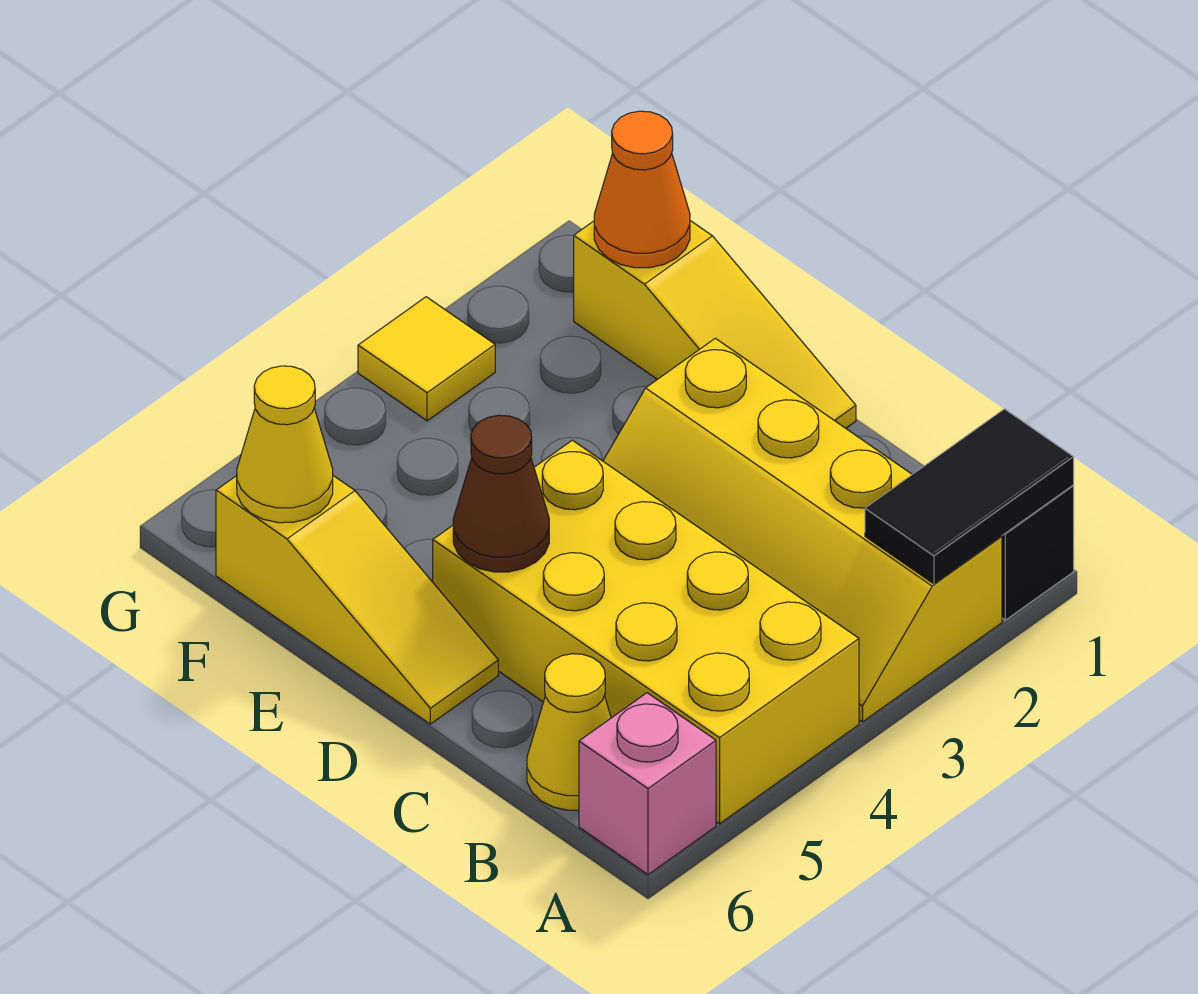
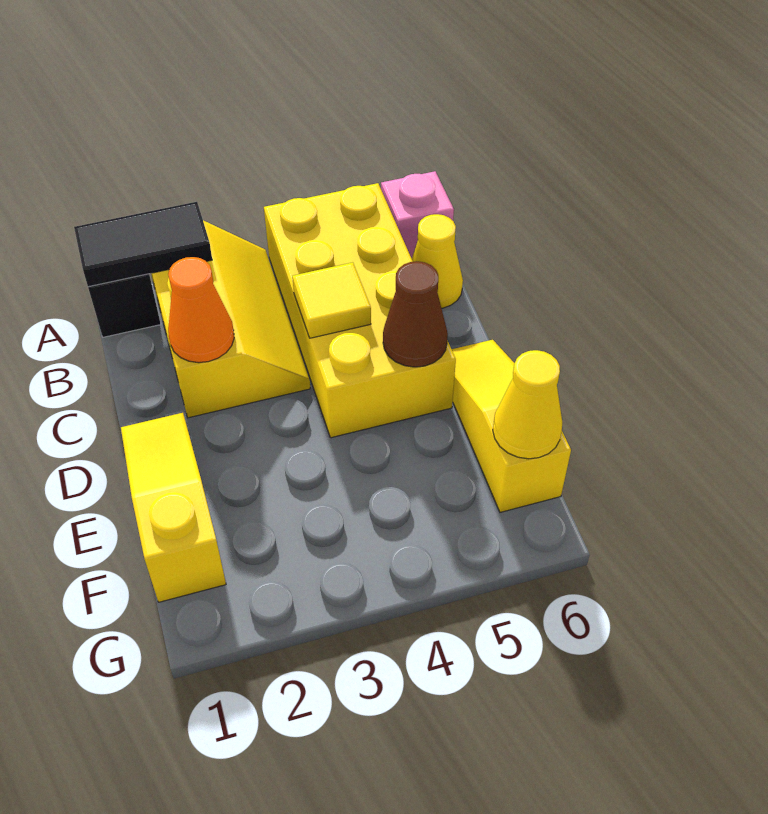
yellow 2x4 slope [603,338,1002,722] -> yellow 2x3 slope [151,220,310,418]
orange 1x1 cone [594,111,690,268] -> orange 1x1 cone moved to [168,257,234,363]
yellow 1x1 tile [358,297,495,421] -> yellow 1x1 tile moved to [292,262,371,338]

